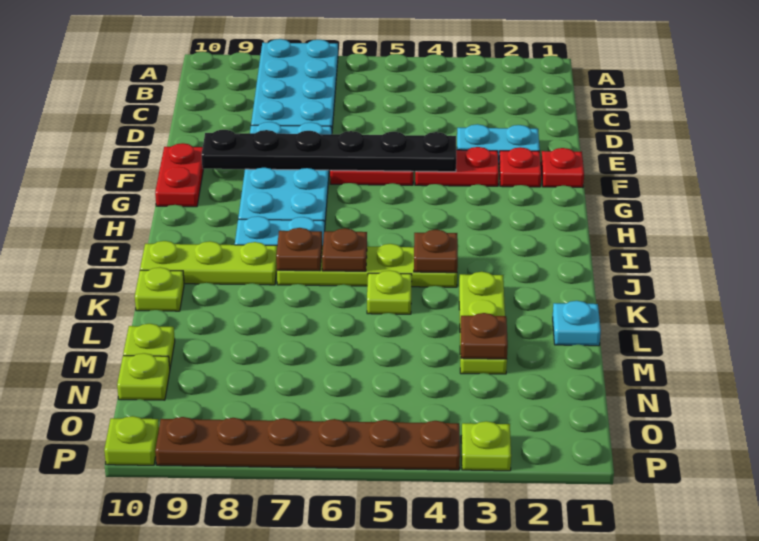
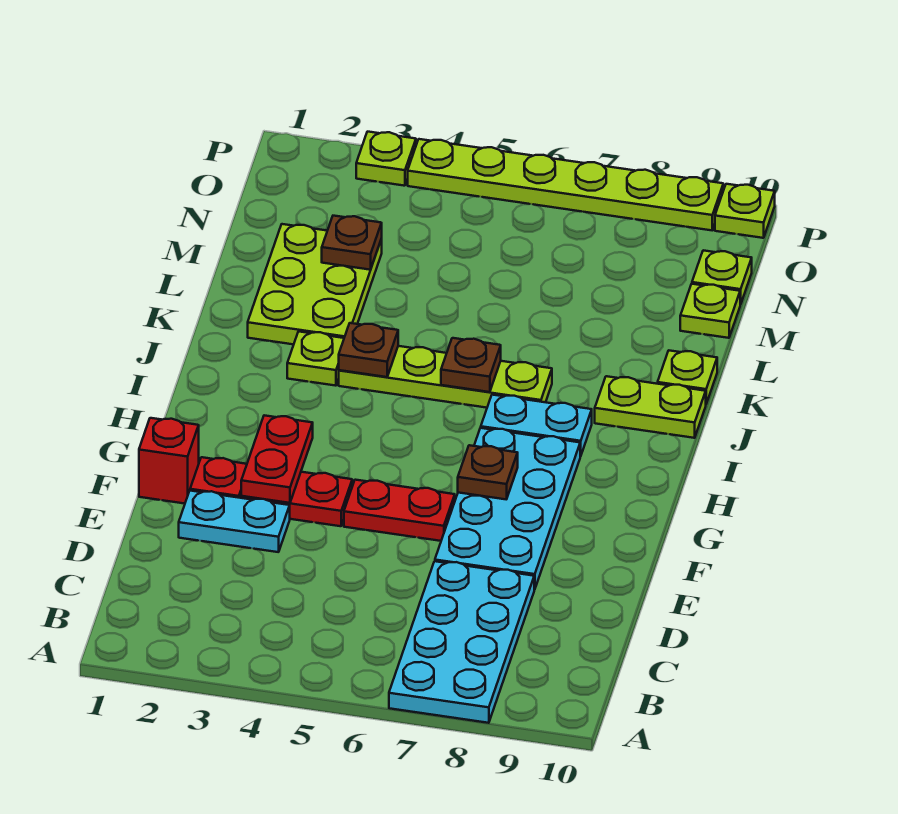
red 1x1 plate [541,148,584,188] -> red 1x1 brick [139,418,199,504]
black 1x6 plate [202,130,456,172] -> none
red 1x2 plate [155,143,203,207] -> red 1x2 plate moved to [241,415,313,503]
brown 1x1 plate [276,228,322,271] -> brown 1x1 plate moved to [458,445,518,499]
lime 1x3 plate [140,241,277,285] -> lime 1x2 plate [595,376,706,438]
lime 1x3 plate [459,272,507,374] -> lime 2x3 plate [248,224,382,344]
lime 1x1 plate [367,270,412,314] -> lime 1x1 plate moved to [287,331,344,386]
cyan 1x1 plate [553,301,601,346] -> none
brown 1x6 plate [155,417,460,470] -> lime 1x6 plate [408,139,723,230]

